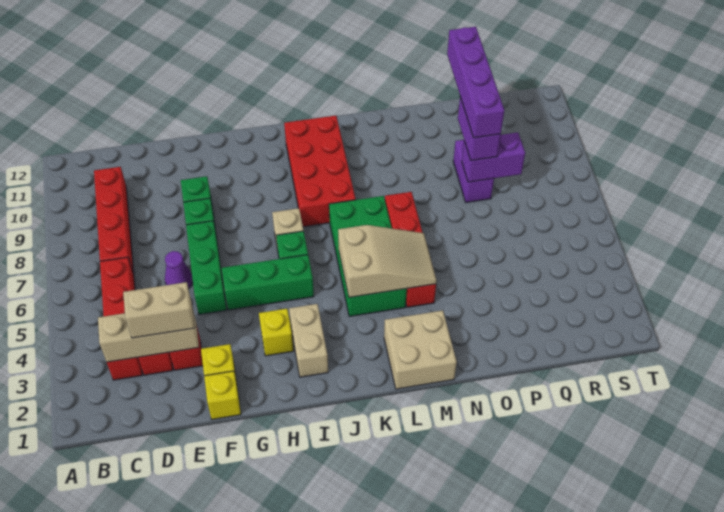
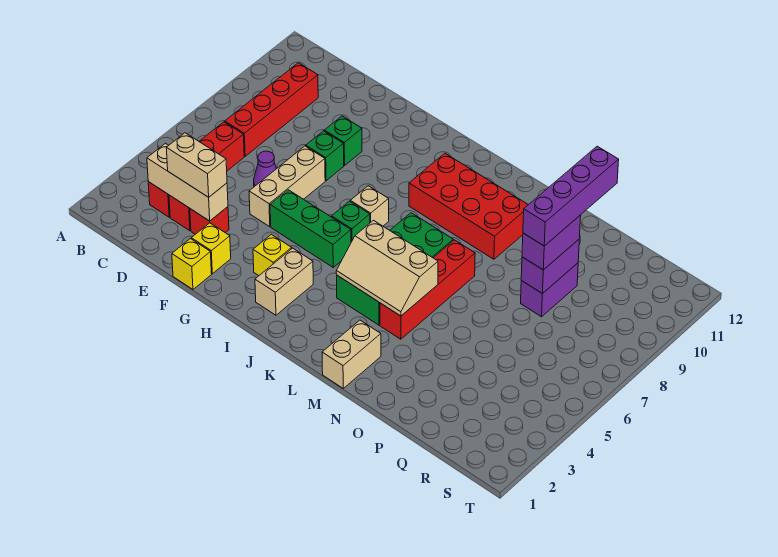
green 1x3 brick [186,221,227,315] -> tan 1x3 brick [249,146,325,227]
red 2x4 brick [284,116,356,227] -> red 2x4 brick turned to [409,153,528,259]
tan 2x3 slope [338,225,436,297] -> tan 2x3 slope turned to [336,220,438,316]
tan 2x2 brick [384,310,457,389] -> tan 1x2 brick [322,320,381,388]
purple 1x2 brick [462,132,525,182] -> purple 1x2 brick turned to [521,240,579,294]

